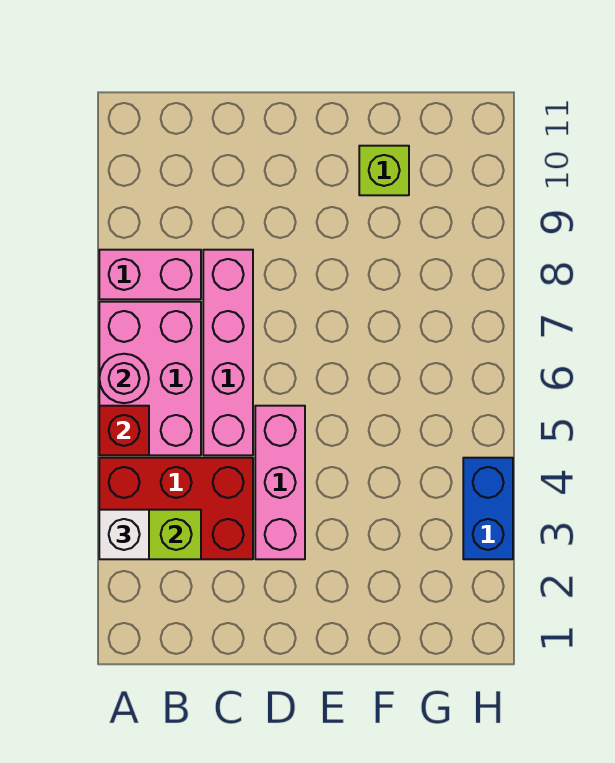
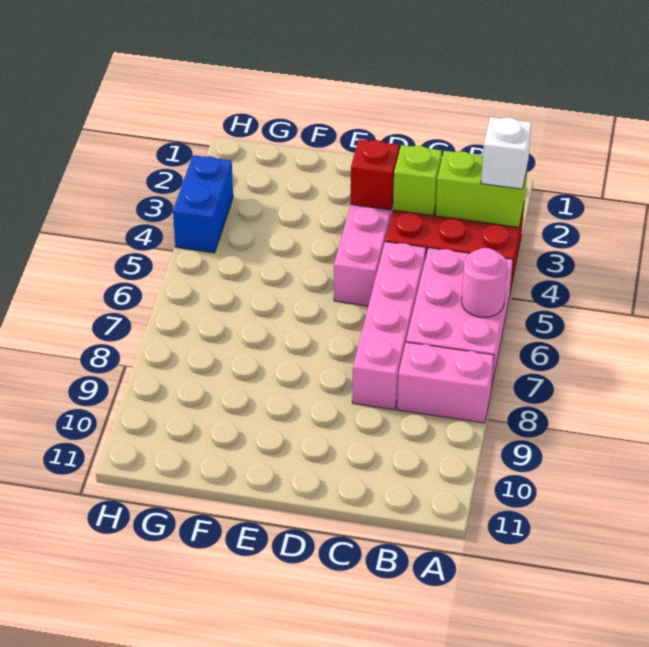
red 1x1 brick [99,406,149,455] -> red 1x1 brick moved to [350,139,399,210]
lime 1x1 brick [359,146,409,195] -> lime 1x1 brick moved to [393,145,442,216]

